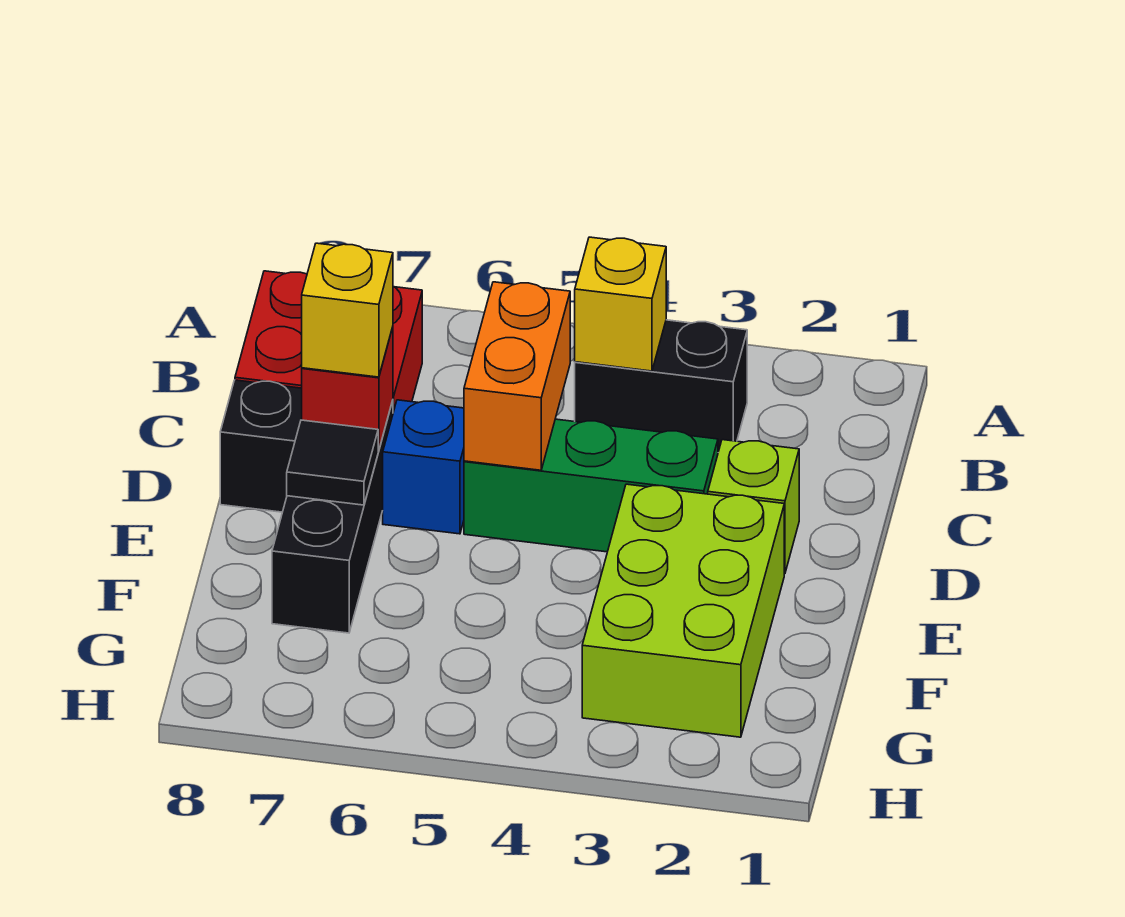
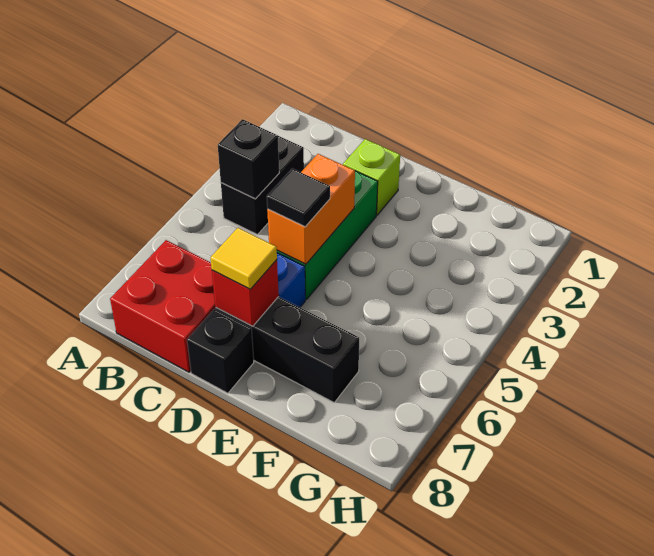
yellow 1x1 brick [575,237,666,371] -> black 1x1 brick [218,119,279,199]
orange 1x2 brick [464,282,570,470] -> orange 1x2 brick turned to [267,154,355,264]
yellow 1x1 brick [302,243,393,377] -> yellow 1x1 tile [211,228,277,289]
lime 2x3 brick [582,484,784,737] -> none
black 1x1 tile [287,420,378,505] -> black 1x1 tile moved to [267,169,330,227]

